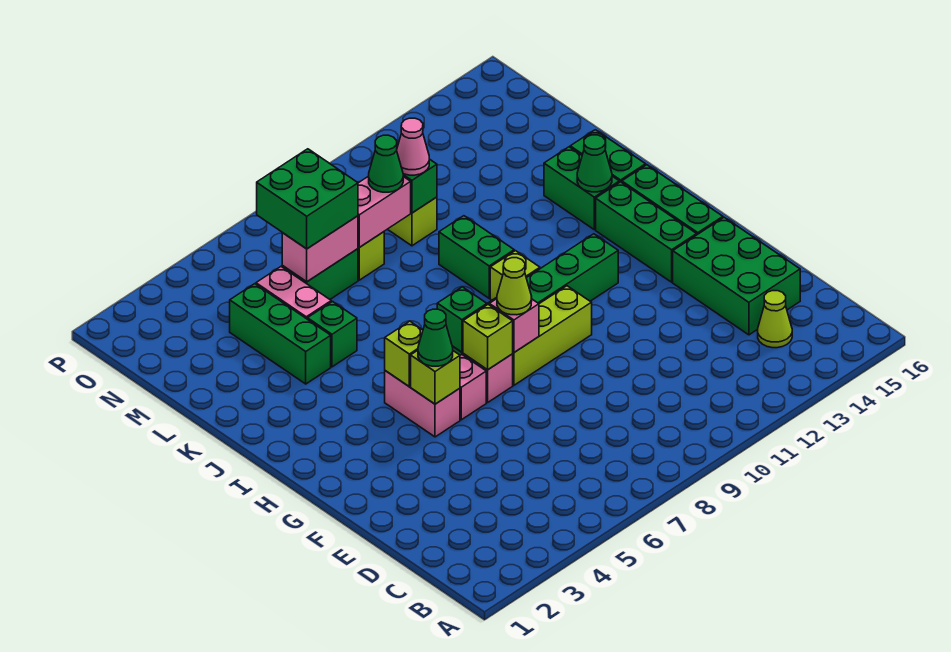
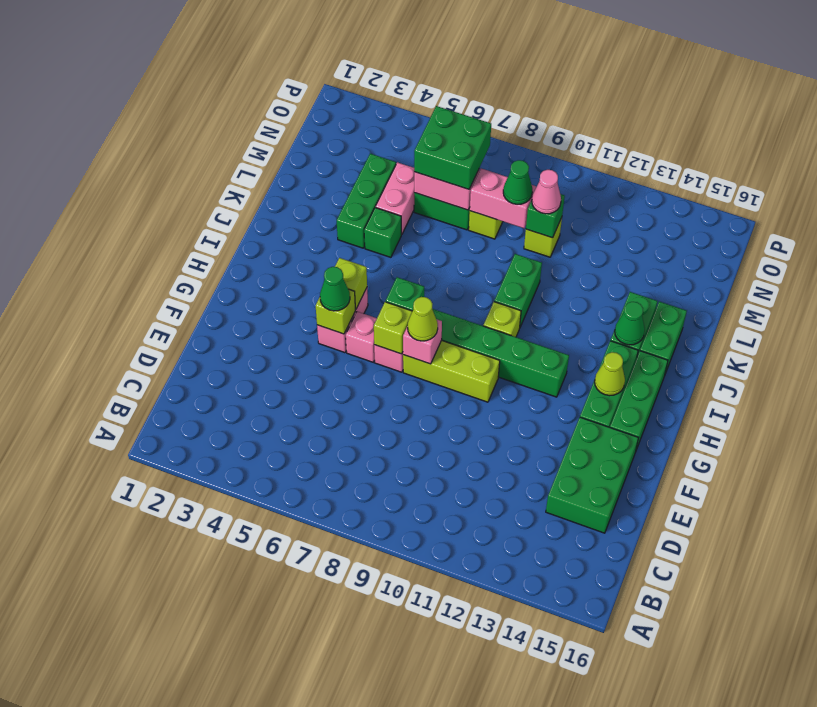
lime 1x1 cone [758,291,792,348] -> lime 1x1 cone moved to [595,352,625,396]

